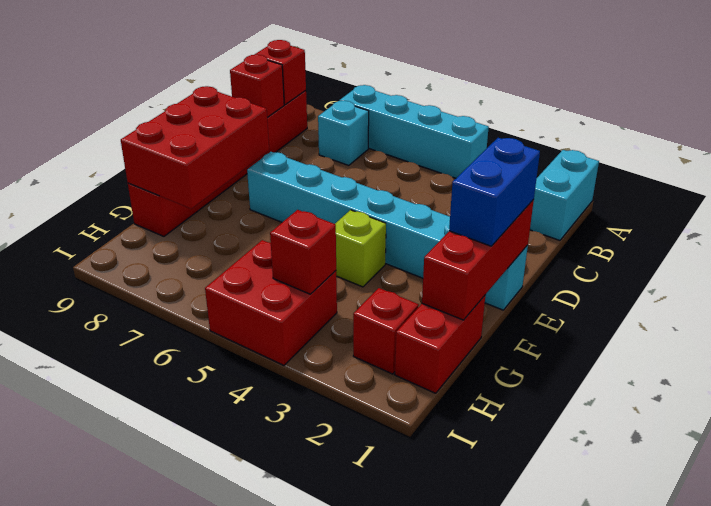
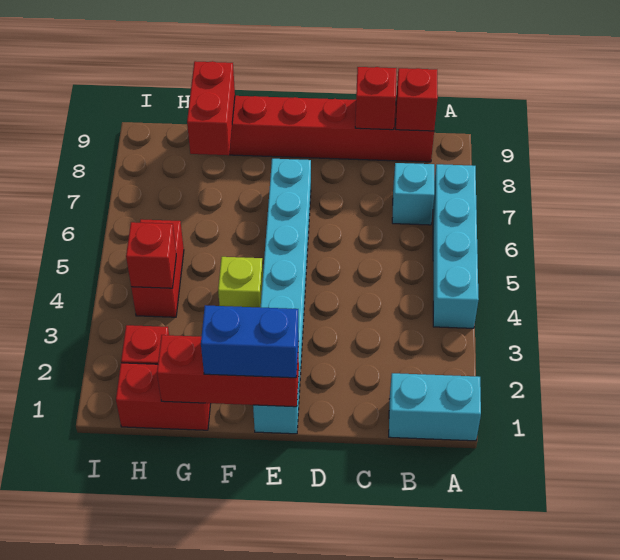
red 2x3 brick [121,86,269,209] -> red 1x2 brick [187,61,235,155]
red 2x2 brick [205,240,337,365] -> red 1x2 brick [131,219,184,317]

